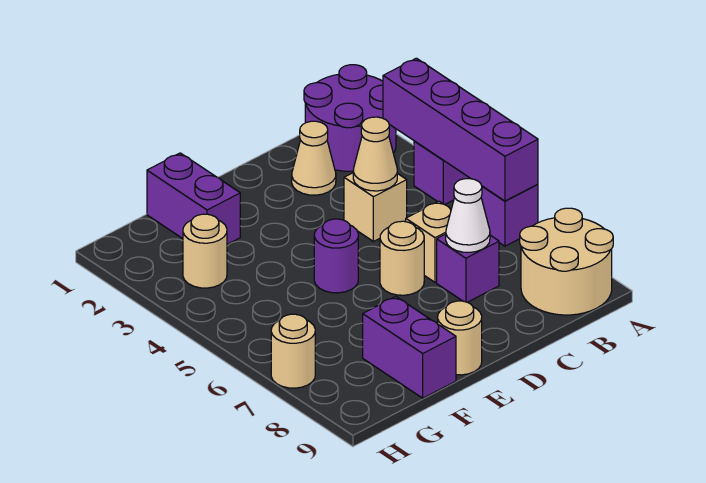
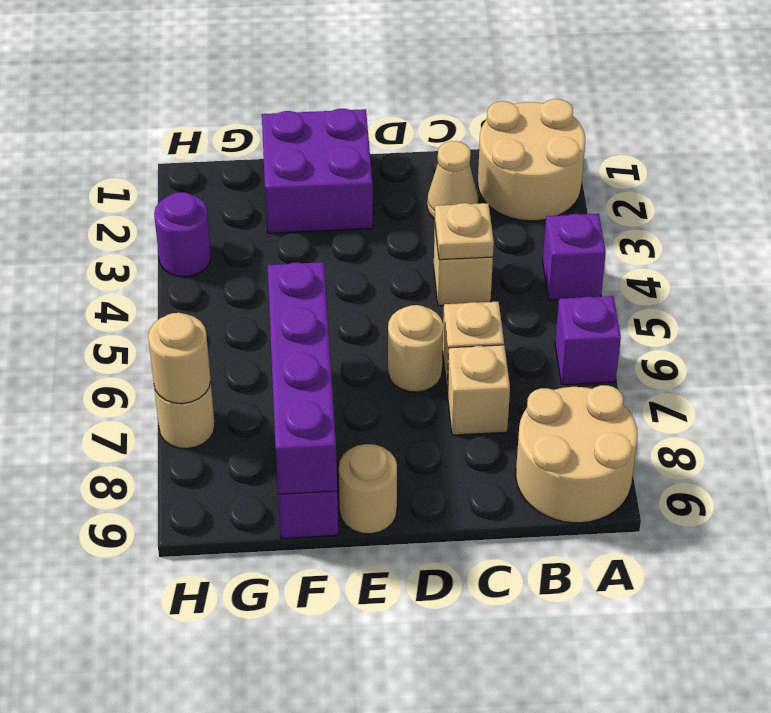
purple 2x2 round brick [304,65,396,171] -> tan 2x2 round brick [478,99,585,221]
purple 1x4 brick [383,58,538,201] -> purple 1x4 brick moved to [268,262,337,494]
tan 1x1 cone [353,117,397,191] -> tan 1x1 plate [435,203,494,260]
purple 1x1 brick [437,234,499,302] -> tan 1x1 brick [447,345,510,435]
white 1x1 cone [446,179,490,252] -> none
purple 1x1 round brick [314,219,358,293] -> purple 1x1 round brick moved to [154,192,211,277]
purple 1x2 brick [147,153,240,244] -> purple 2x2 brick [262,109,373,233]
tan 1x1 round brick [183,214,227,288] -> tan 1x1 round brick moved to [148,313,211,404]

